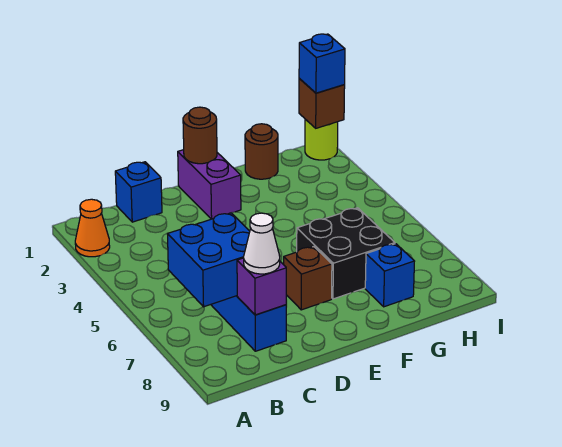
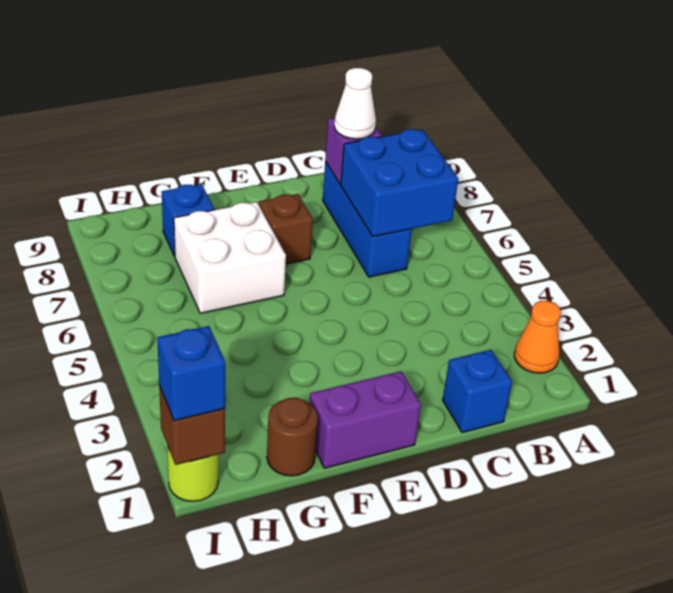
purple 1x2 brick [178,150,241,219] -> purple 1x2 brick turned to [309,371,421,468]
brown 1x1 round brick [183,107,217,164] -> none
black 2x2 brick [297,208,395,299] -> white 2x2 brick [174,202,286,313]

